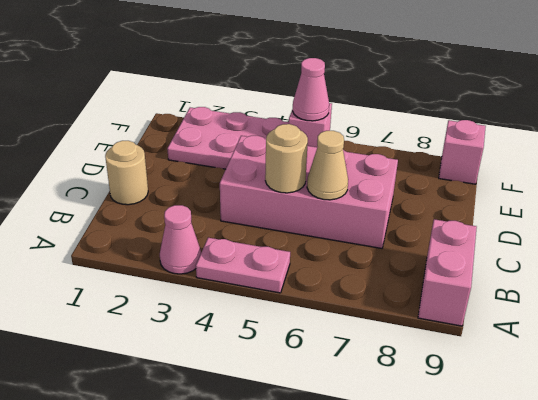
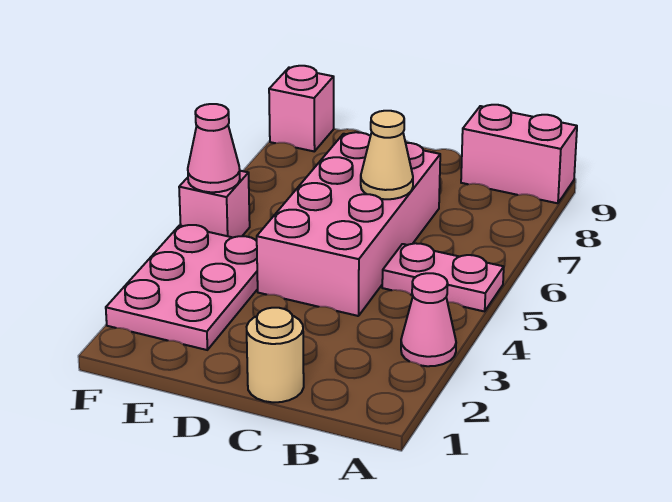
pink 1x2 plate [196,238,290,293] -> pink 1x2 plate turned to [382,243,504,311]
tan 1x1 round brick [265,124,308,193] -> none

